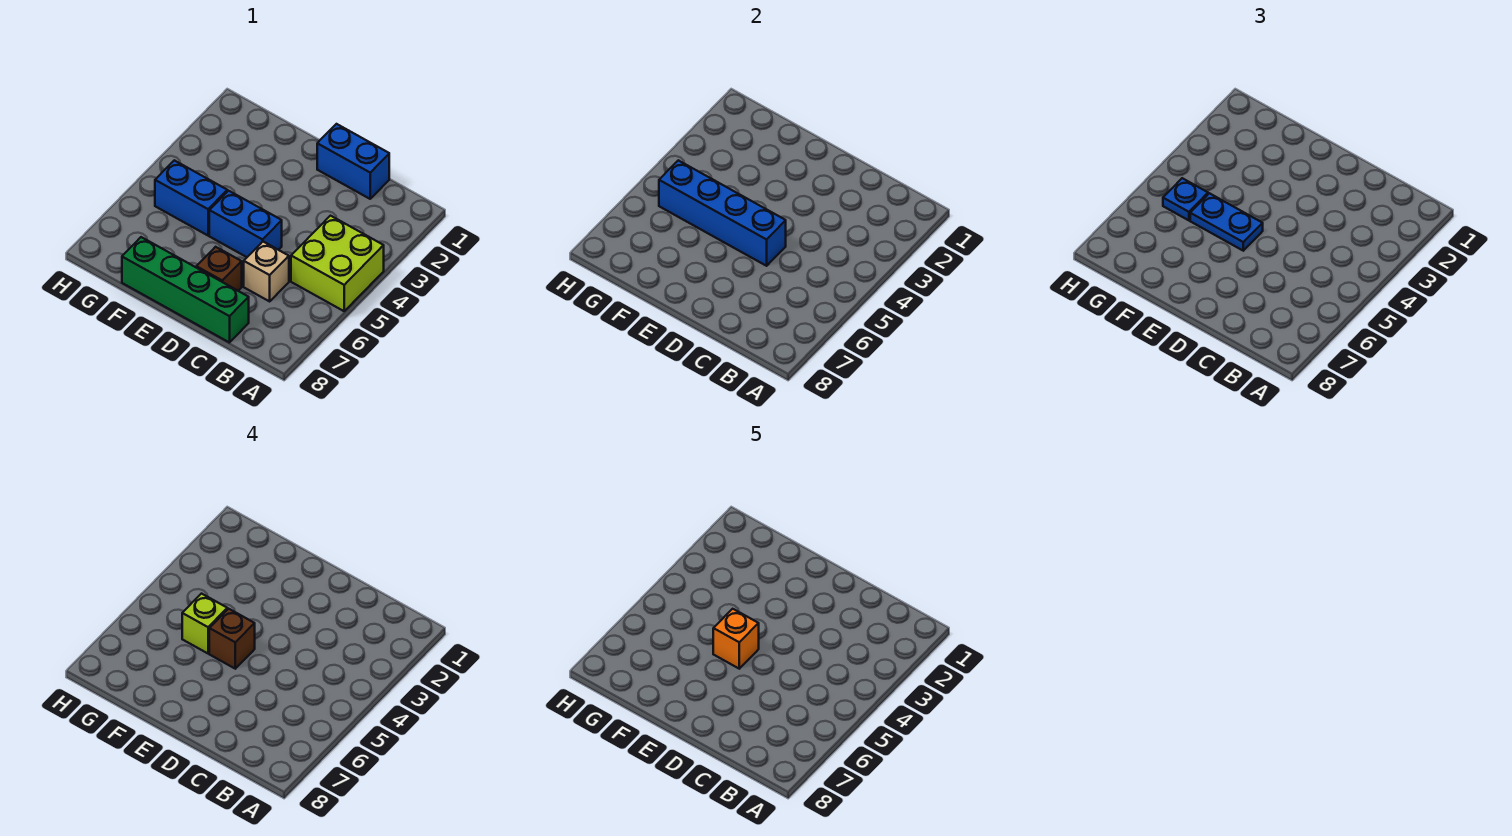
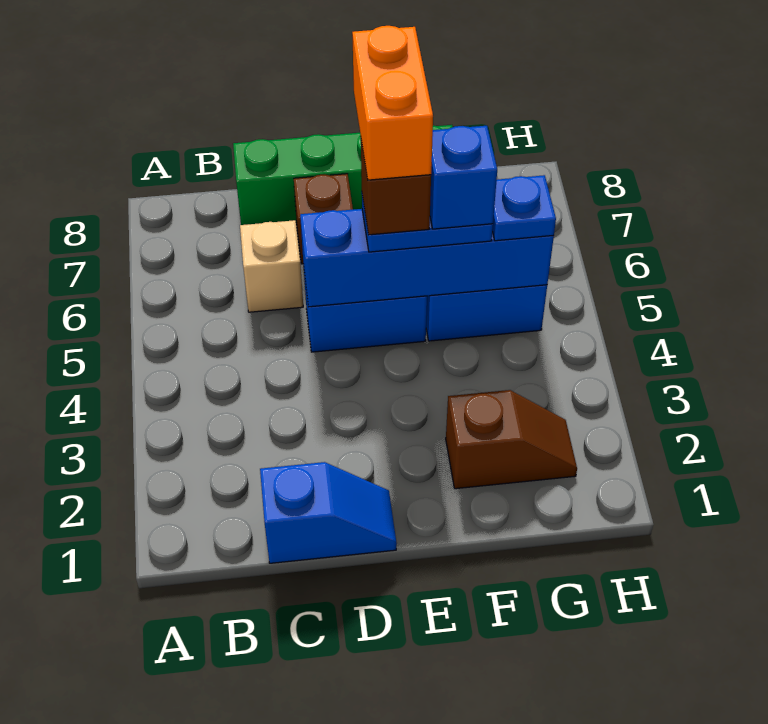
lime 2x2 brick [291,216,384,311] -> none
blue 1x2 brick [317,124,389,199] -> blue 1x2 slope [260,462,397,563]
orange 1x1 brick [713,609,759,669] -> orange 1x2 brick [352,26,433,180]
none -> brown 1x2 slope [446,390,577,489]
lime 1x1 brick [182,594,227,653] -> blue 1x1 brick [430,126,497,229]

